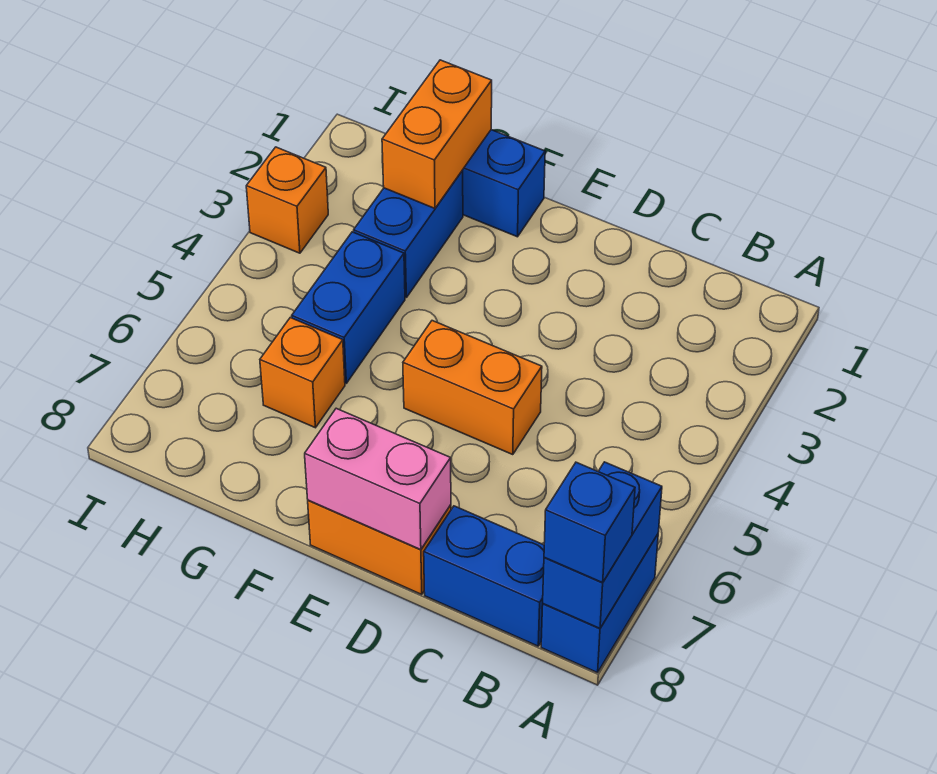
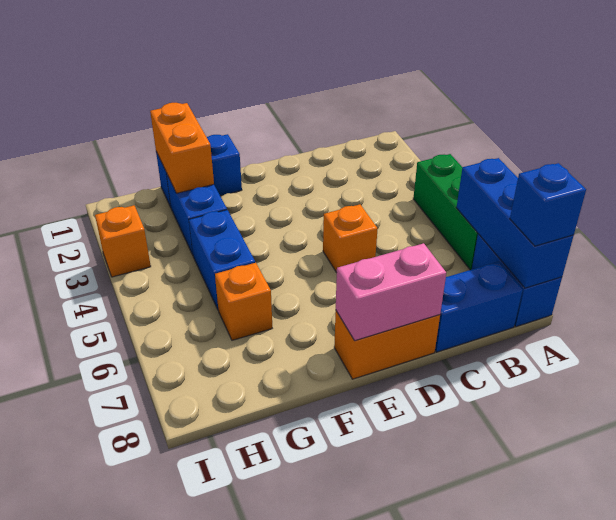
none -> green 1x3 brick [413,154,478,270]
blue 1x2 brick [543,462,662,628] -> blue 1x3 brick [456,158,574,288]
orange 1x2 brick [403,321,542,455] -> orange 1x1 brick [323,204,378,273]

